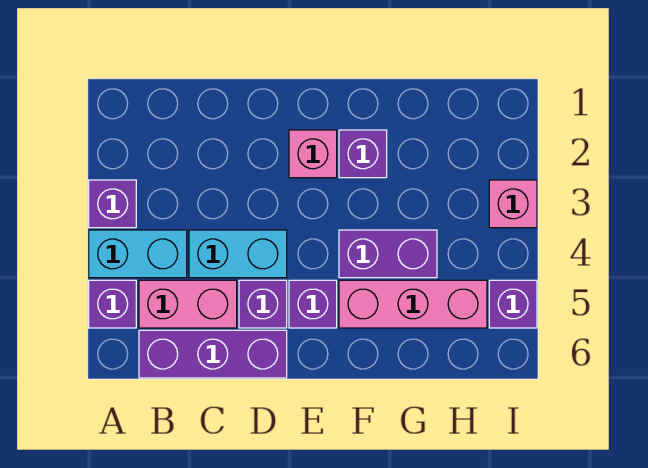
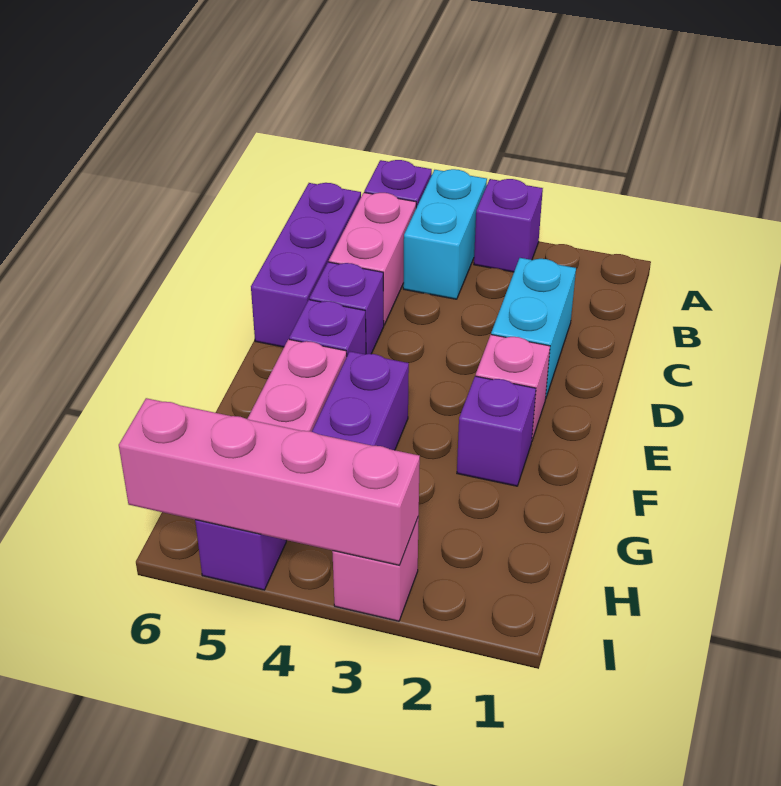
cyan 1x2 brick [189,230,287,278] -> cyan 1x2 brick moved to [491,258,576,399]
none -> pink 1x4 brick [119,398,420,565]

